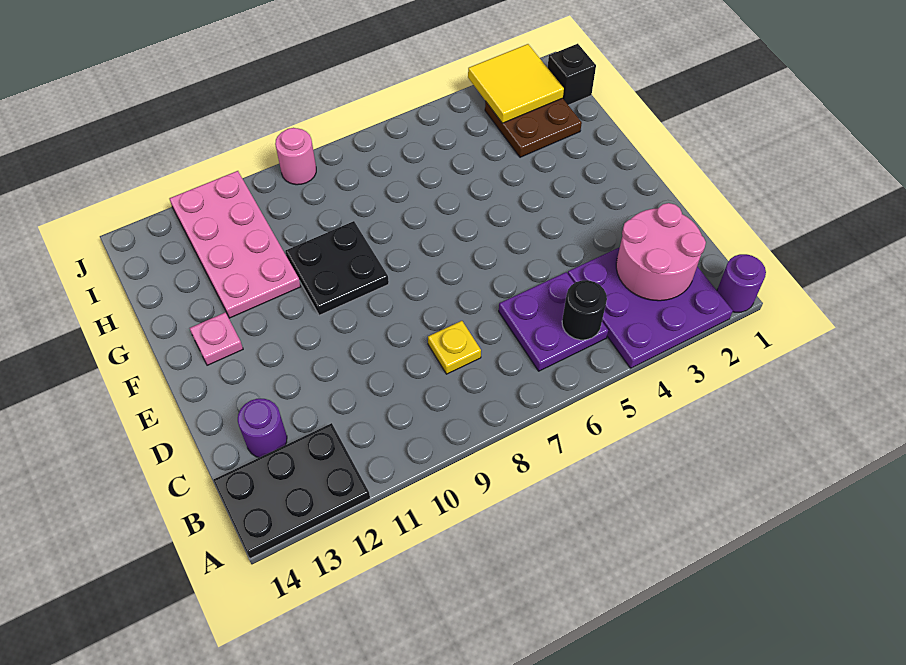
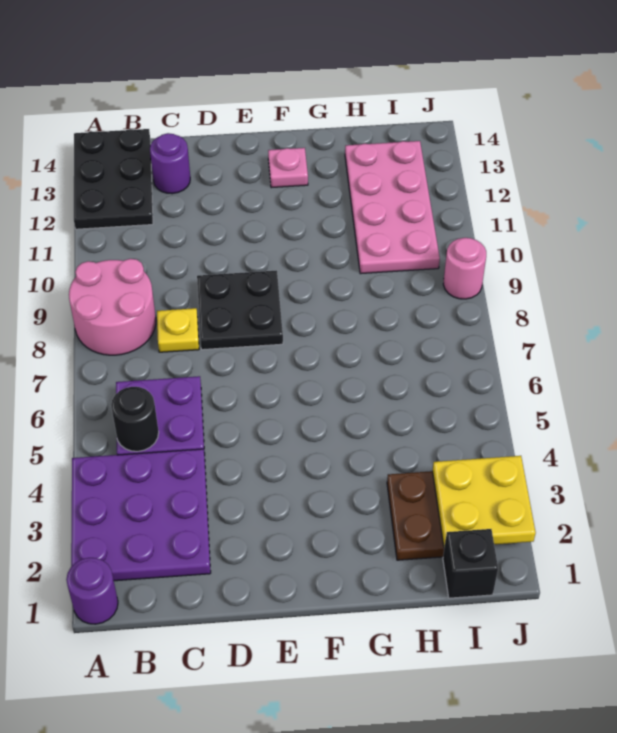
pink 2x2 round brick [616,203,706,301] -> pink 2x2 round brick moved to [69,259,156,355]
black 2x2 plate [285,221,389,315] -> black 2x2 plate moved to [197,270,283,350]
pink 2x4 plate [169,171,301,318] -> pink 2x4 plate turned to [345,141,440,274]
yellow 2x2 tile [468,44,564,123] -> yellow 2x2 plate [433,456,536,548]

